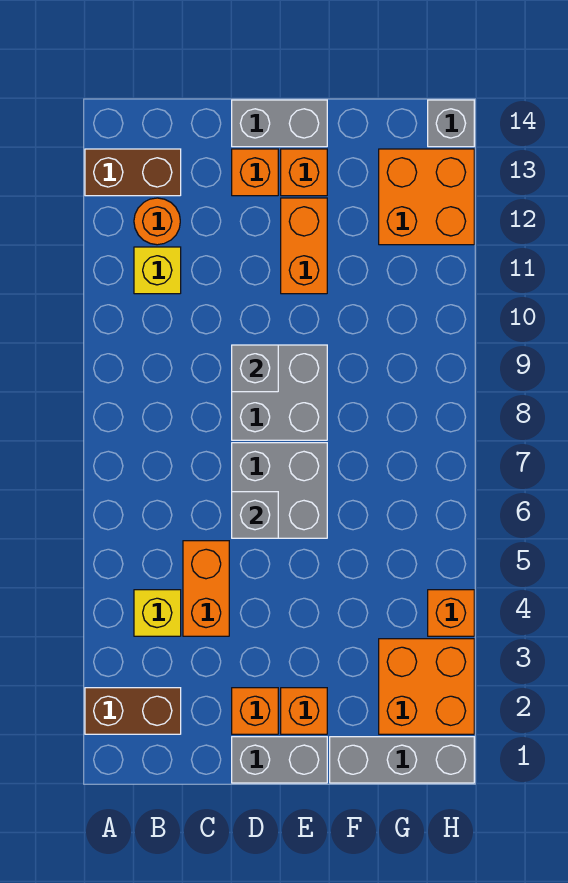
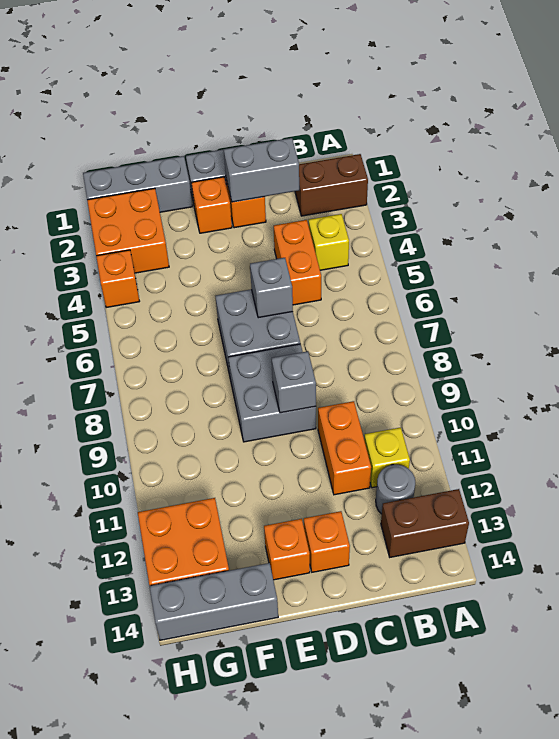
orange 1x1 round brick [134,198,180,245] -> grey 1x1 round brick [376,465,415,514]
grey 1x2 brick [232,100,327,147] -> grey 1x2 brick moved to [224,138,299,202]
orange 1x2 brick [281,198,327,294] -> orange 1x2 brick moved to [318,401,371,495]
grey 1x1 brick [428,100,474,147] -> grey 1x3 brick [150,563,278,640]

